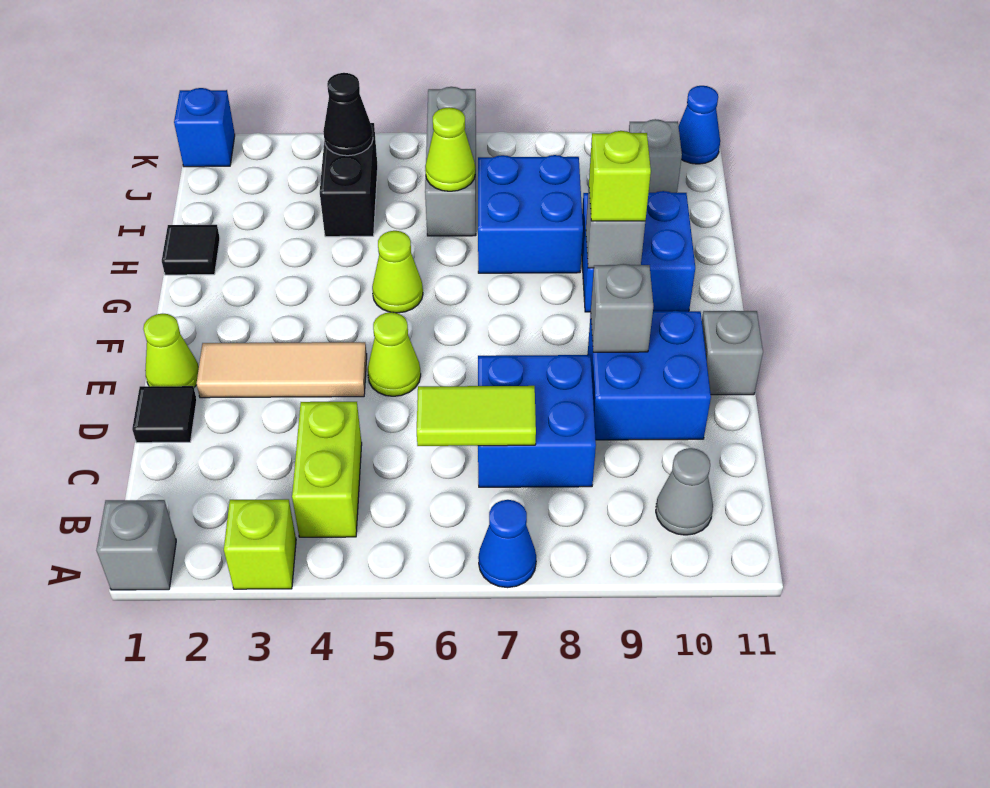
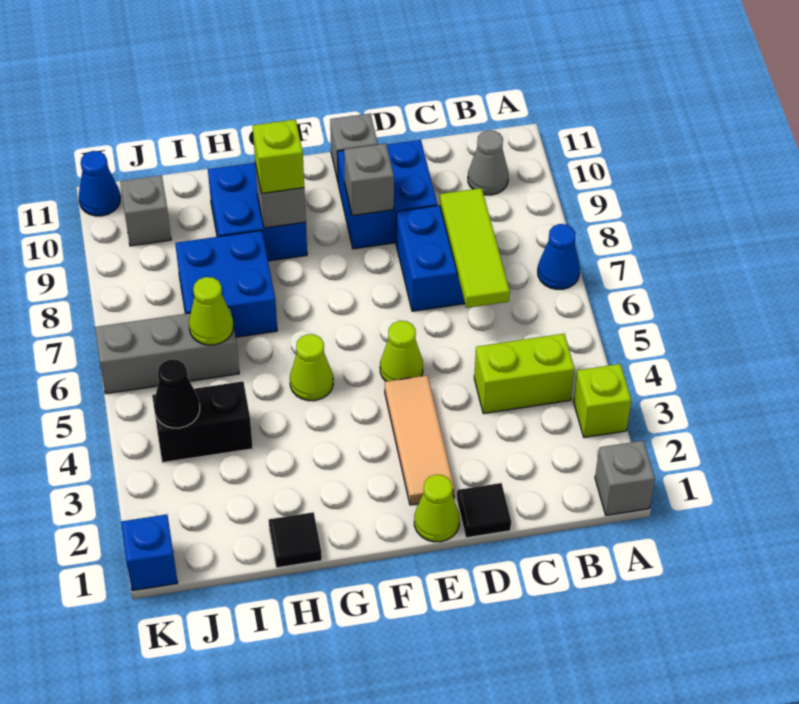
lime 1x2 tile [417,386,536,446] -> lime 1x3 tile [440,188,510,308]

